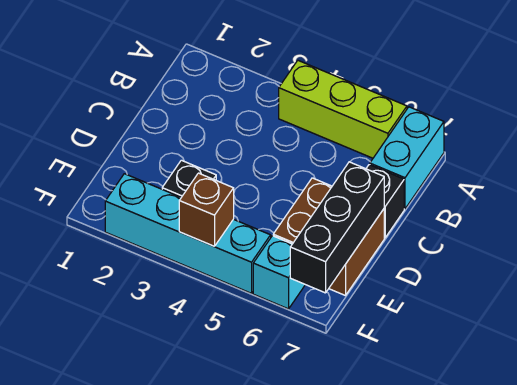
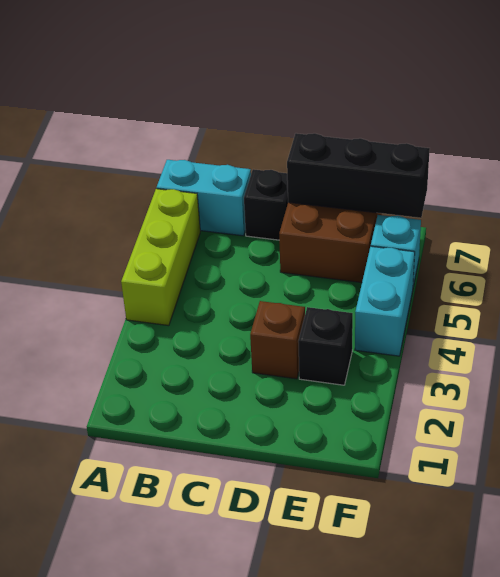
cyan 1x4 brick [105,174,271,293] -> cyan 1x2 brick [355,246,415,356]
brown 1x1 brick [179,173,234,246] -> brown 1x1 brick moved to [250,301,305,379]

